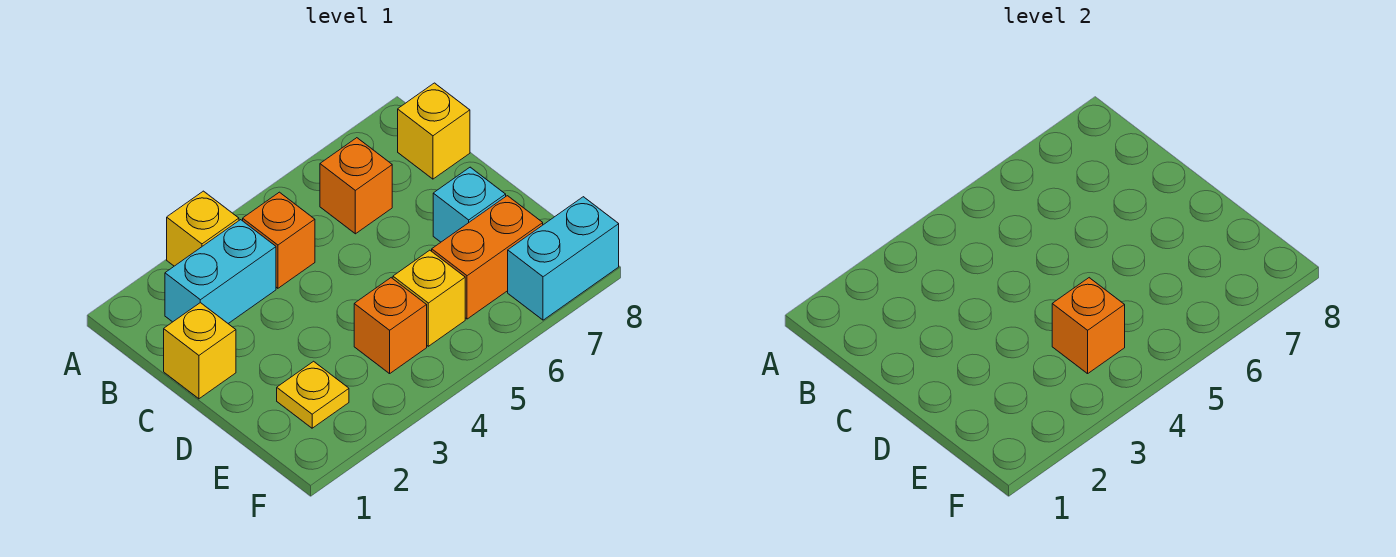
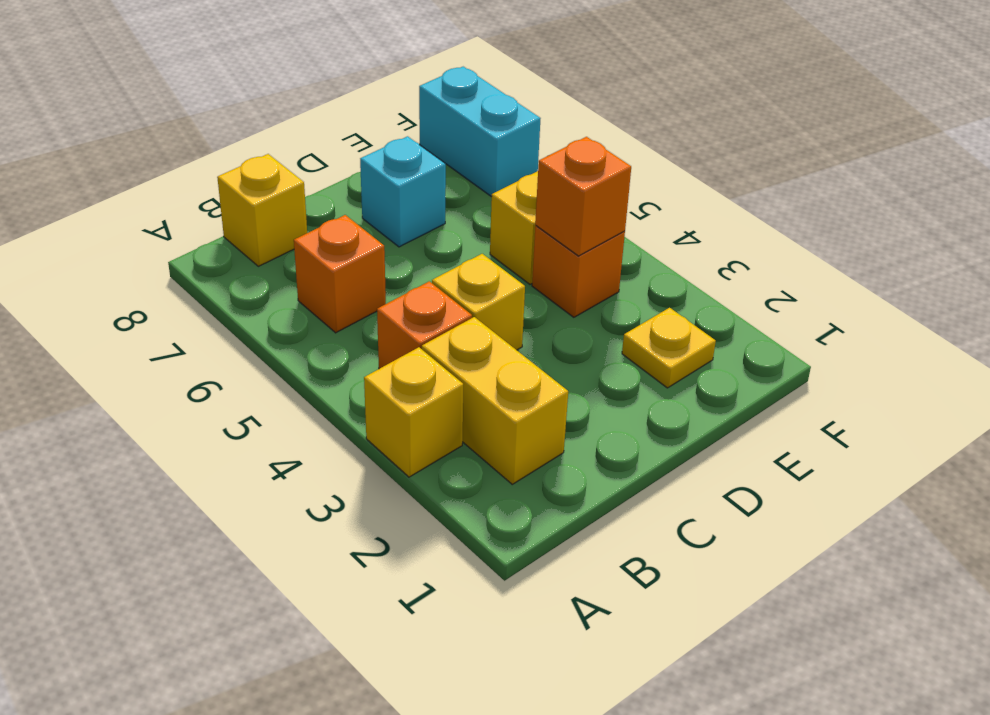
cyan 1x2 brick [165,220,276,323] -> yellow 1x2 brick [422,317,568,484]
yellow 1x1 brick [164,303,236,399] -> yellow 1x1 brick moved to [432,254,525,350]
orange 1x2 brick [432,196,543,319] -> none

